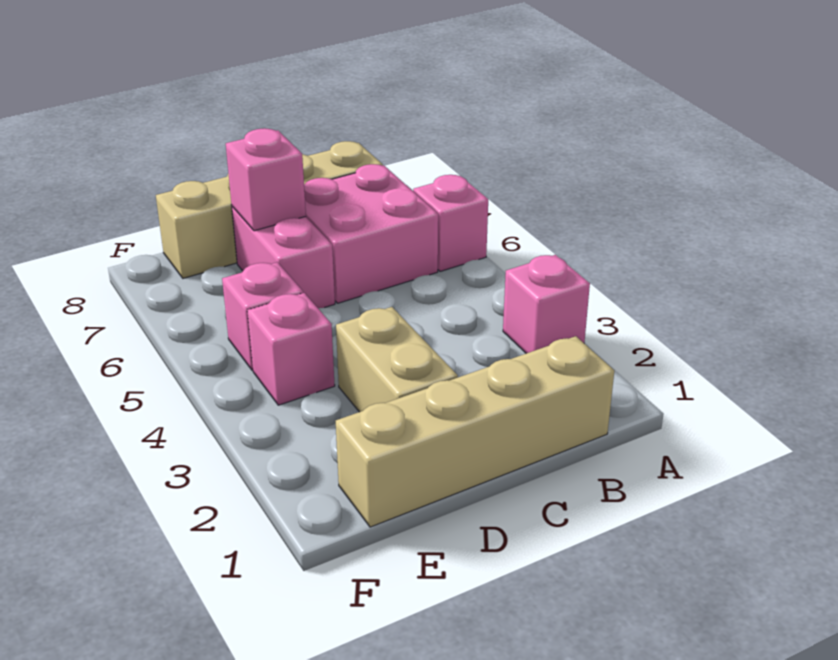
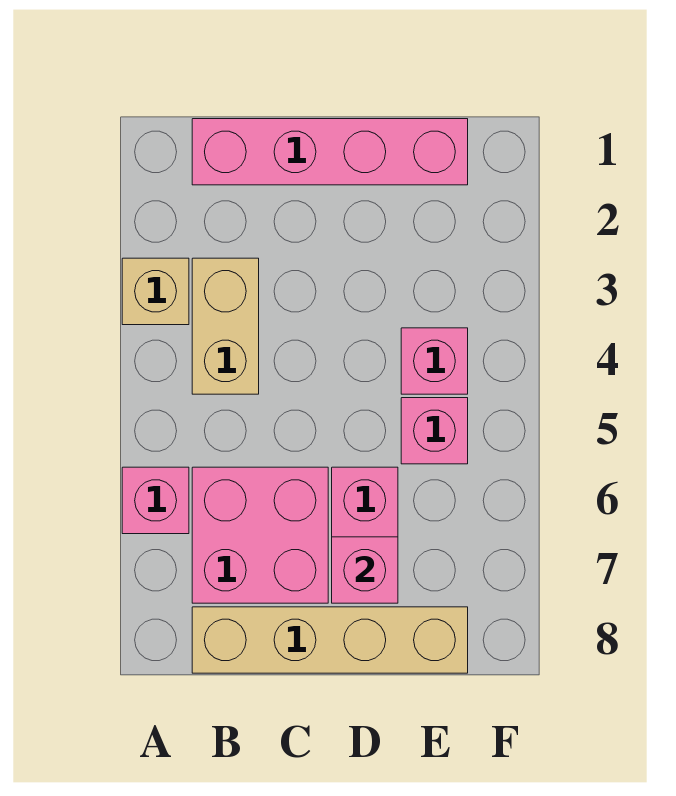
pink 1x1 brick [503,255,590,353] -> tan 1x1 brick [122,258,189,325]
tan 1x4 brick [336,336,614,527] -> pink 1x4 brick [192,119,468,185]
tan 1x2 brick [336,307,458,412] -> tan 1x2 brick moved to [192,258,259,394]

